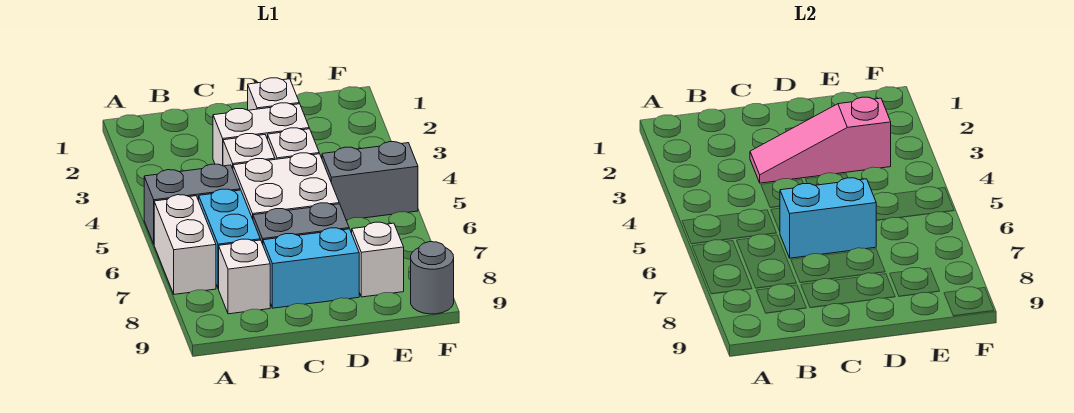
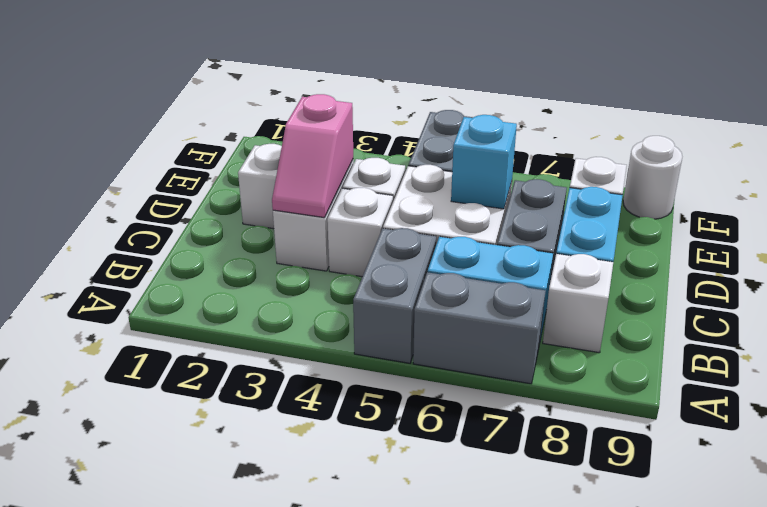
white 1x2 brick [154,195,216,294] -> grey 1x2 brick [413,272,546,384]
pink 1x3 slope [750,97,891,183] -> pink 1x2 slope [272,94,353,218]
cyan 1x2 brick [780,178,877,258] -> cyan 1x1 brick [451,115,517,209]
grey 1x1 round brick [411,242,454,314] -> white 1x1 round brick [623,136,682,219]

